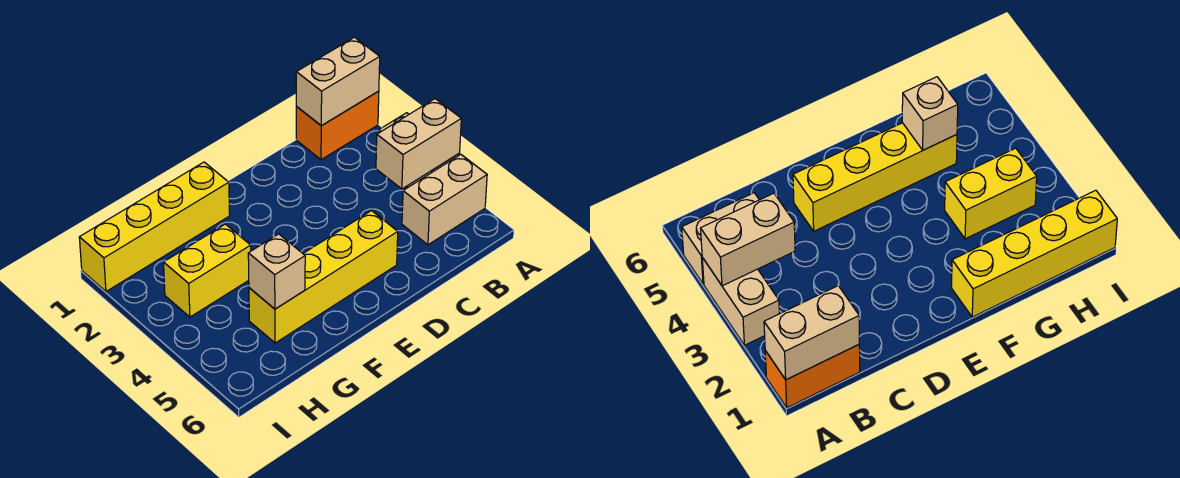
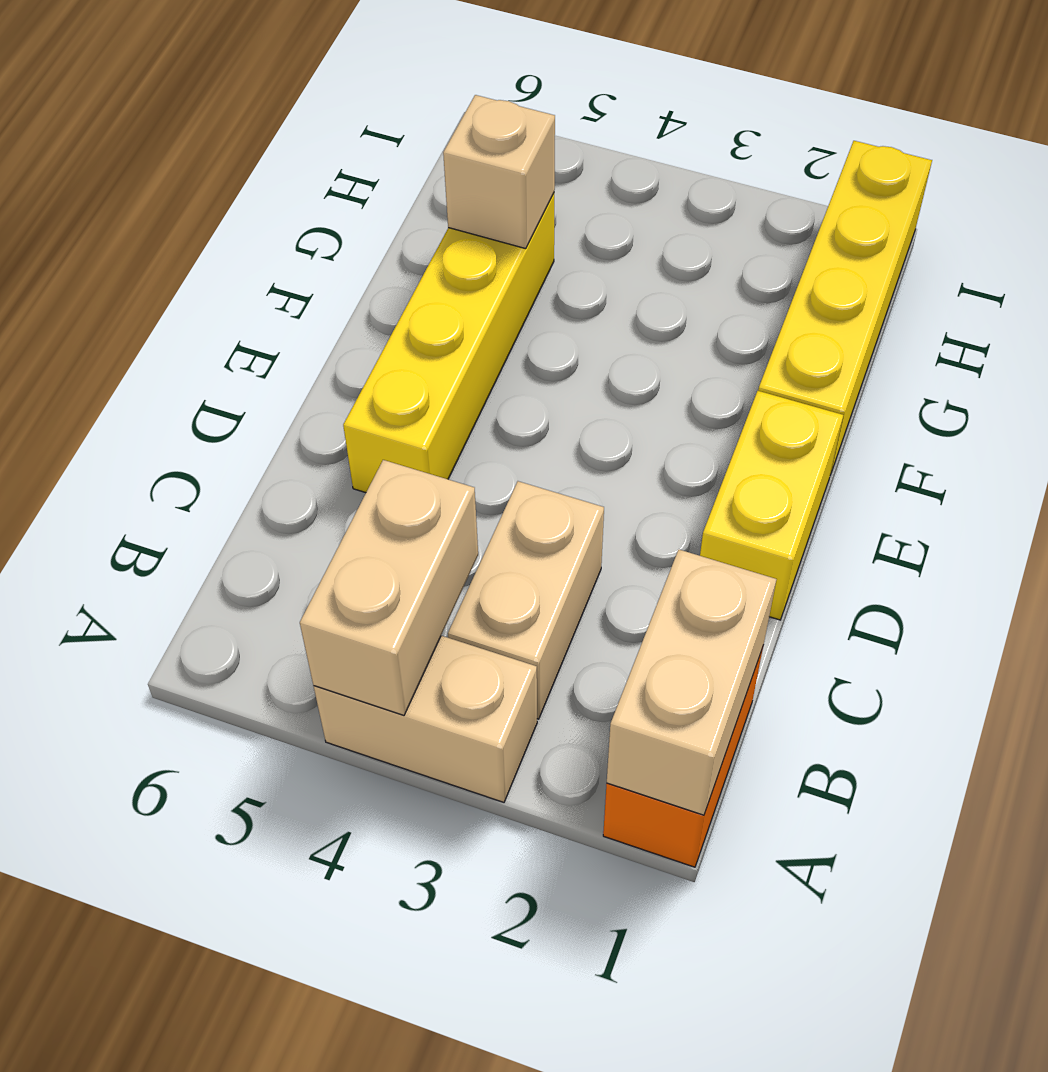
tan 1x2 brick [402,155,487,245] -> tan 1x2 brick moved to [448,481,604,719]
yellow 1x2 brick [164,224,251,317] -> yellow 1x2 brick moved to [700,391,843,620]

